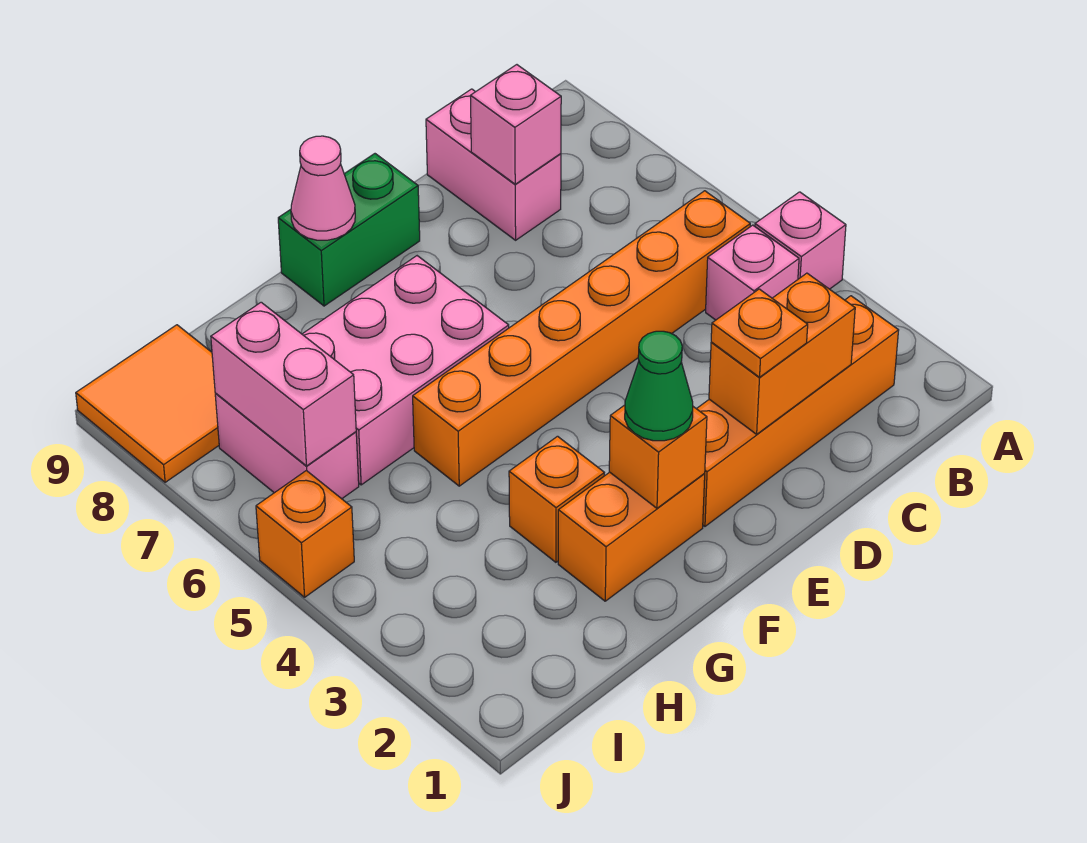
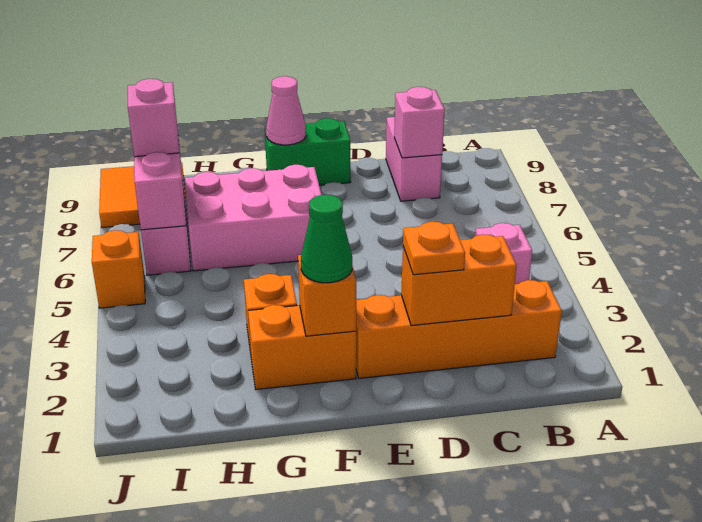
pink 1x1 brick [755,192,846,289] -> pink 1x1 brick moved to [128,79,179,157]
orange 1x6 brick [413,191,750,486] -> none

